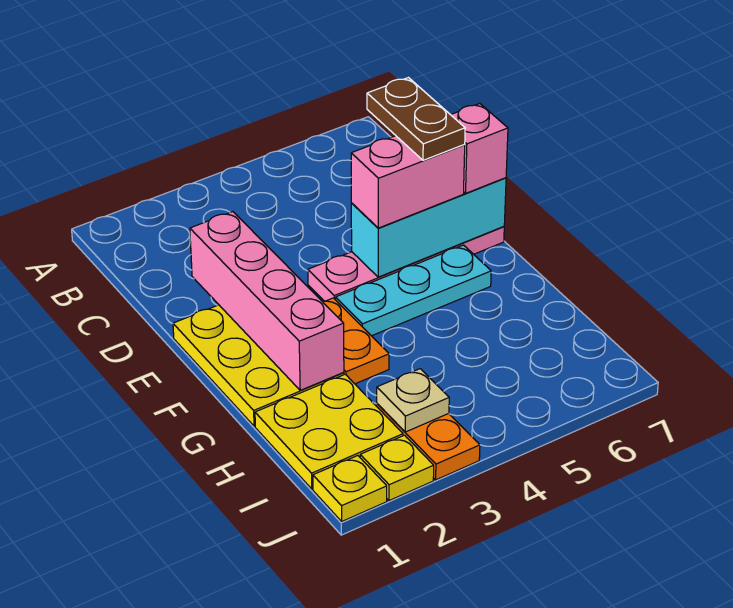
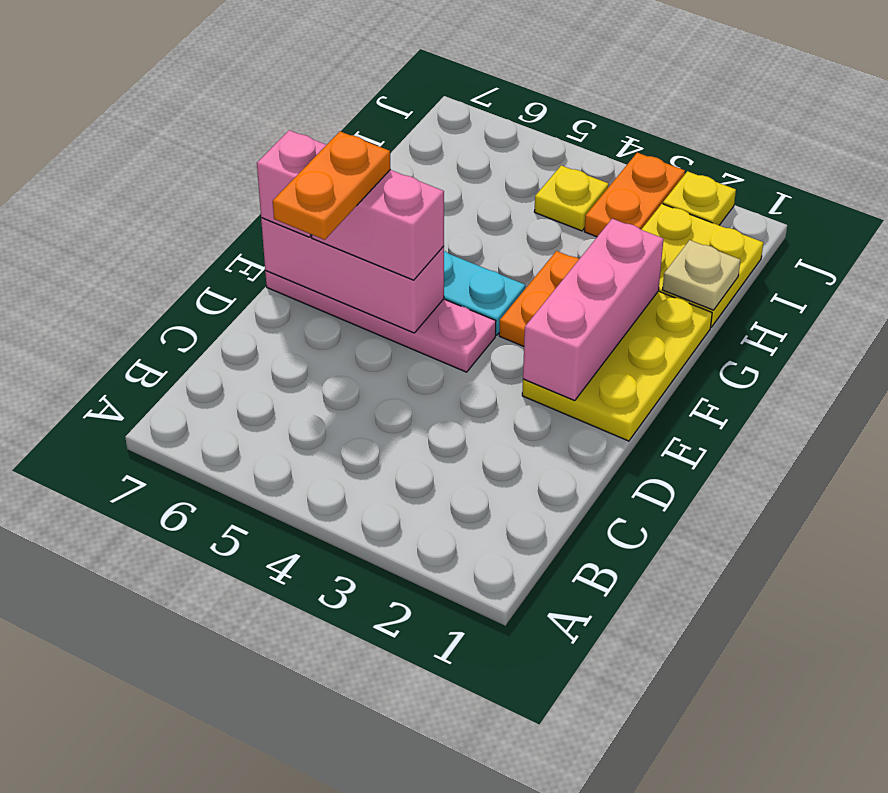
pink 1x4 brick [190,212,344,390] -> pink 1x3 brick [523,219,663,401]
brown 1x2 plate [367,78,465,160] -> orange 1x2 plate [273,131,390,240]
cyan 1x3 brick [351,178,506,277] -> pink 1x3 brick [261,218,444,333]
tan 1x1 plate [377,369,449,432] -> tan 1x1 plate moved to [662,240,740,310]
yellow 1x1 plate [313,456,387,521] -> yellow 1x1 plate moved to [534,165,609,231]

